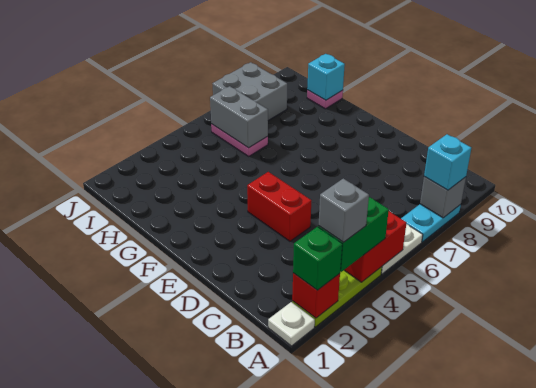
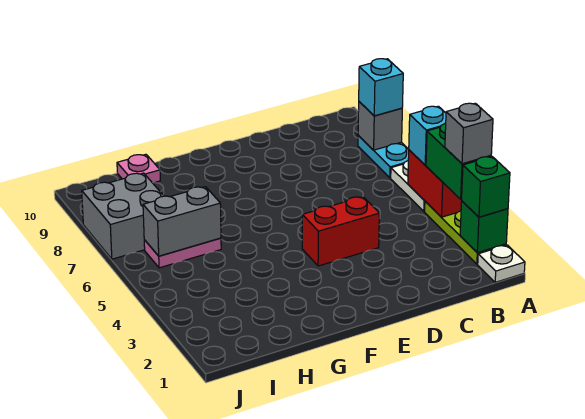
red 1x1 brick [292,273,340,318] -> green 1x1 brick [460,201,508,253]
cyan 1x1 brick [307,54,345,100] -> cyan 1x1 brick moved to [409,106,446,165]

